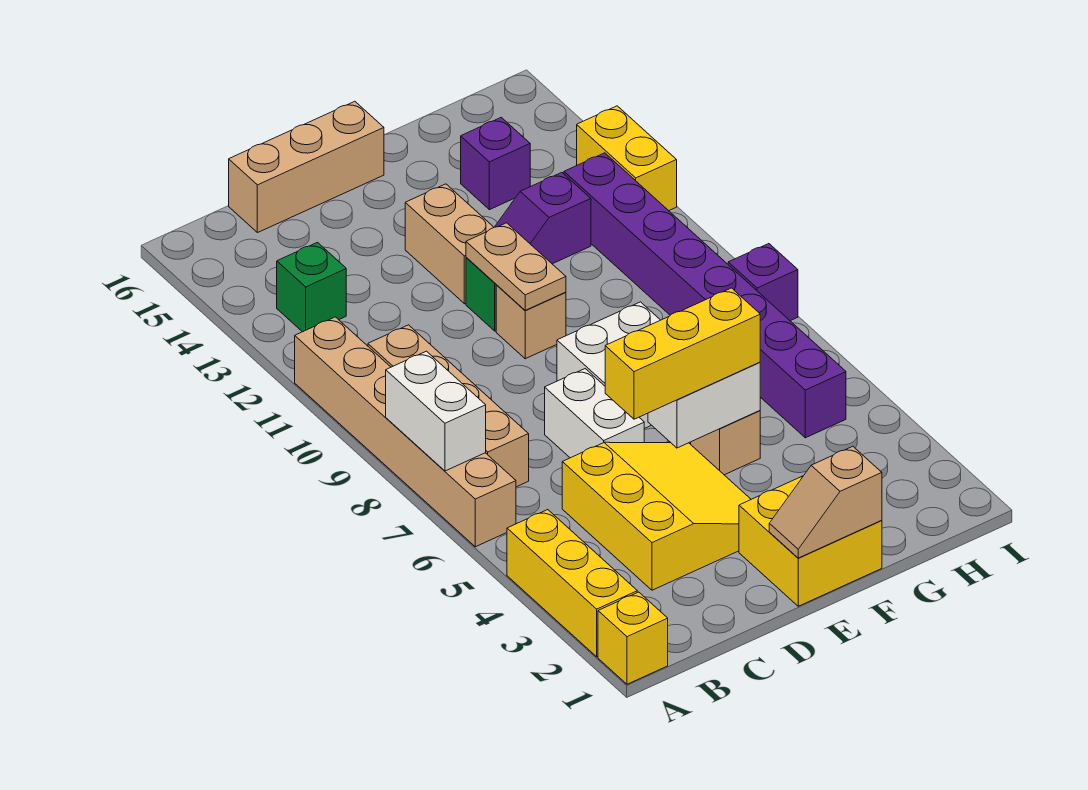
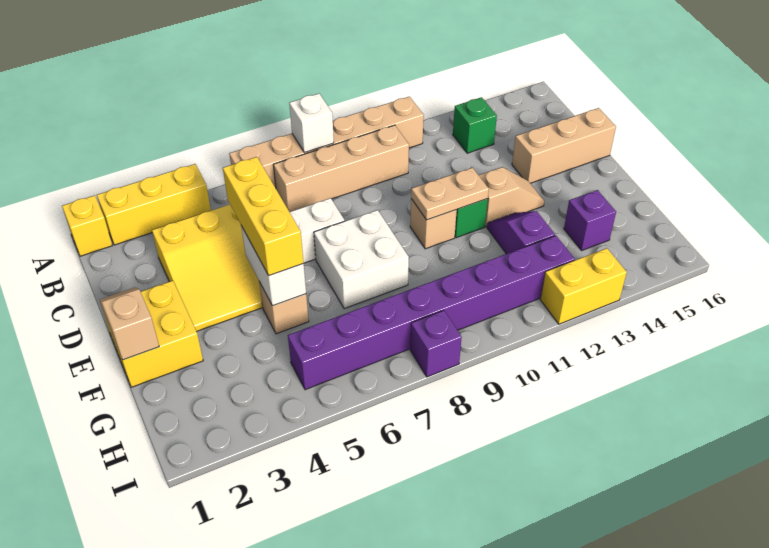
white 1x2 brick [386,351,486,471] -> white 1x1 brick [289,94,334,152]
tan 1x3 brick [229,101,384,233] -> tan 1x3 brick turned to [512,108,616,183]
tan 1x2 brick [405,184,494,304] -> tan 1x2 slope [479,167,544,227]

